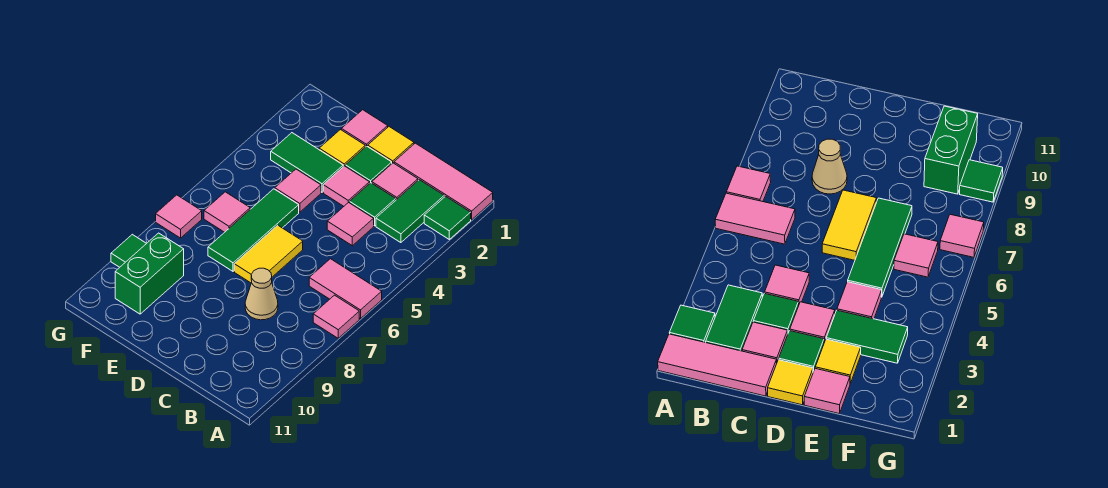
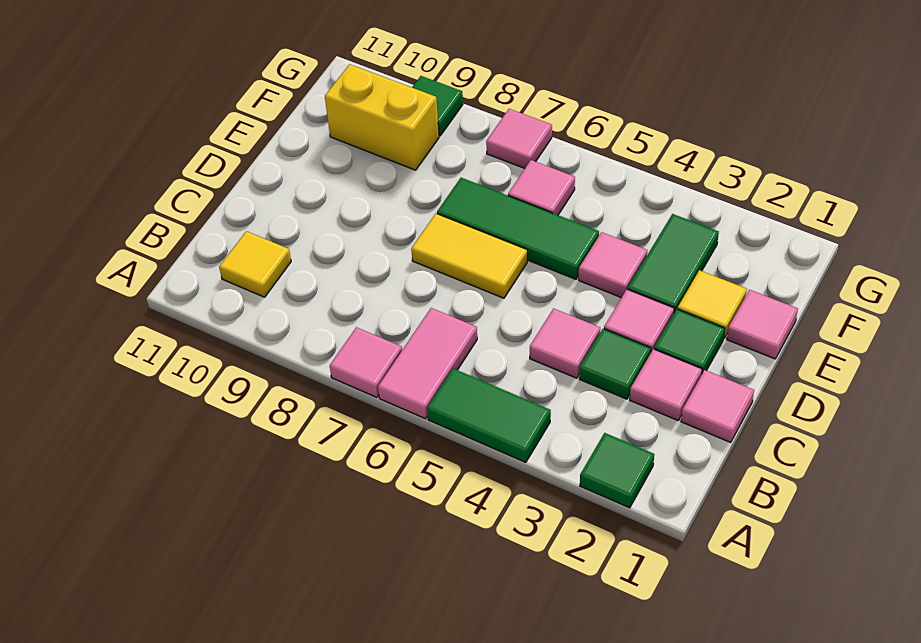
pink 1x3 tile [394,143,493,220] -> pink 1x1 tile [681,370,754,442]
green 1x2 tile [376,180,444,243] -> green 1x2 tile moved to [427,369,551,462]
tan 1x1 cone [245,268,278,320] -> none
yellow 1x1 tile [368,127,414,163] -> yellow 1x1 tile moved to [219,231,291,297]
green 1x2 brick [115,233,184,314] -> yellow 1x2 brick [325,64,439,170]

